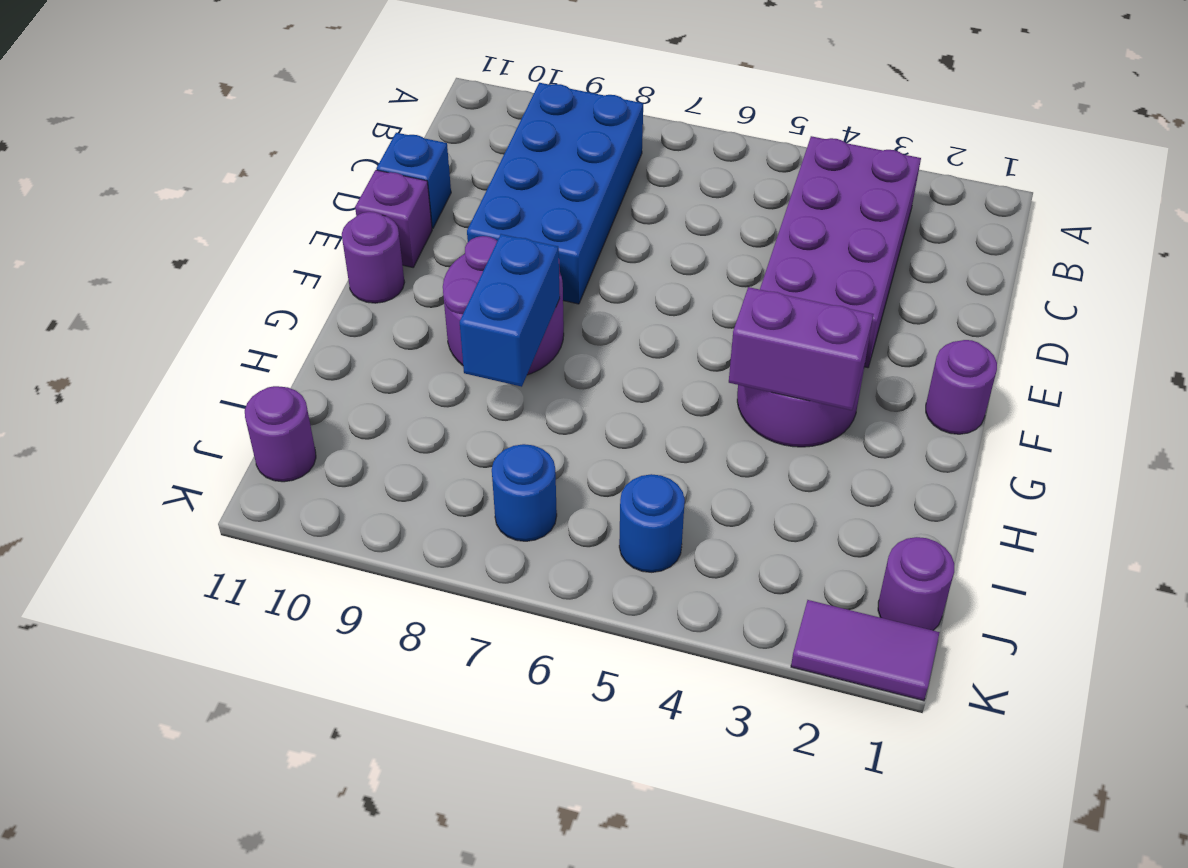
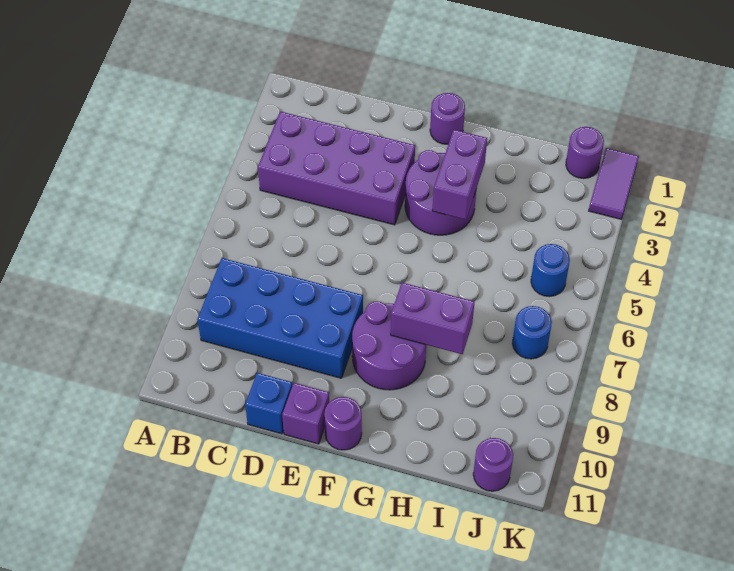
blue 1x2 brick [460,234,560,387] -> purple 1x2 brick [391,283,475,354]

